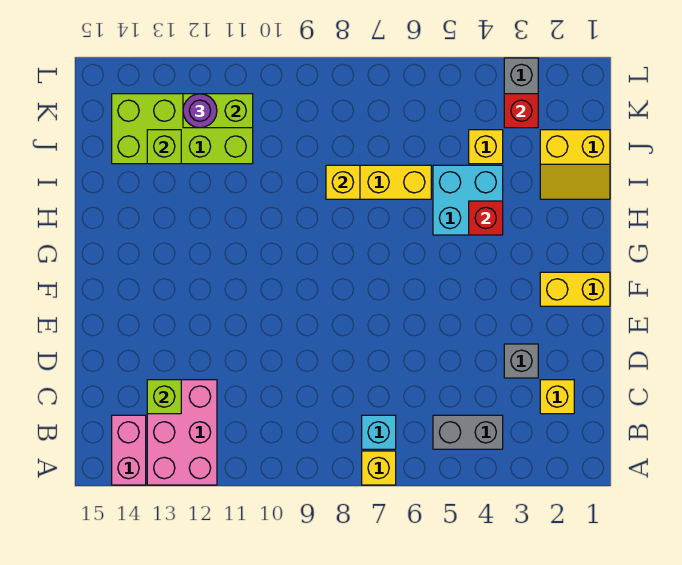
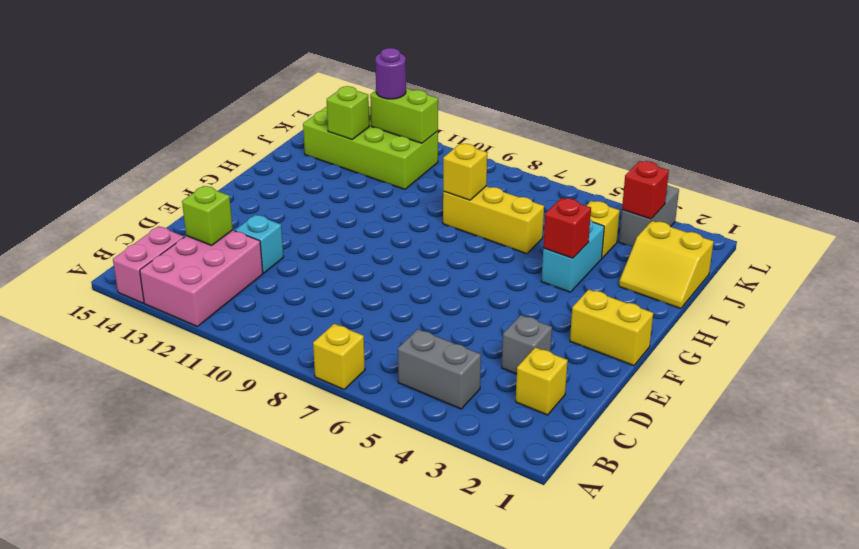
cyan 1x1 brick [362,415,396,449] -> cyan 1x1 brick moved to [235,215,284,273]
cyan 2x2 brick [433,165,503,235] -> cyan 1x2 brick [541,220,604,292]

